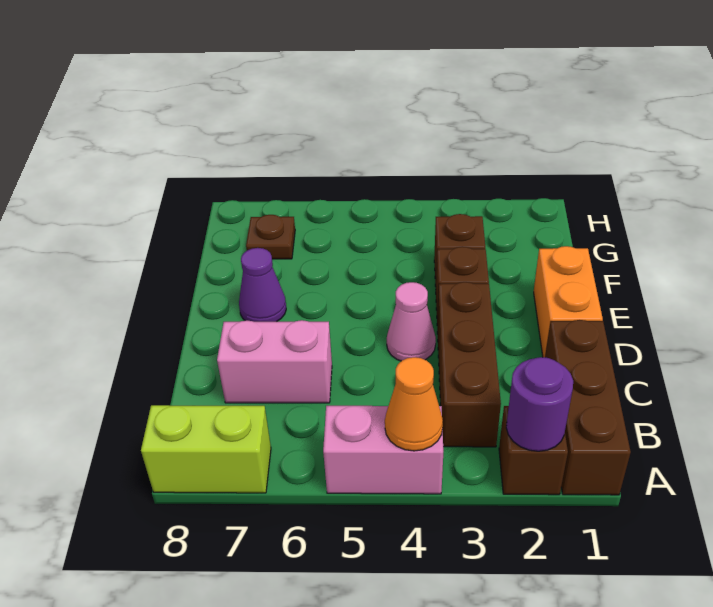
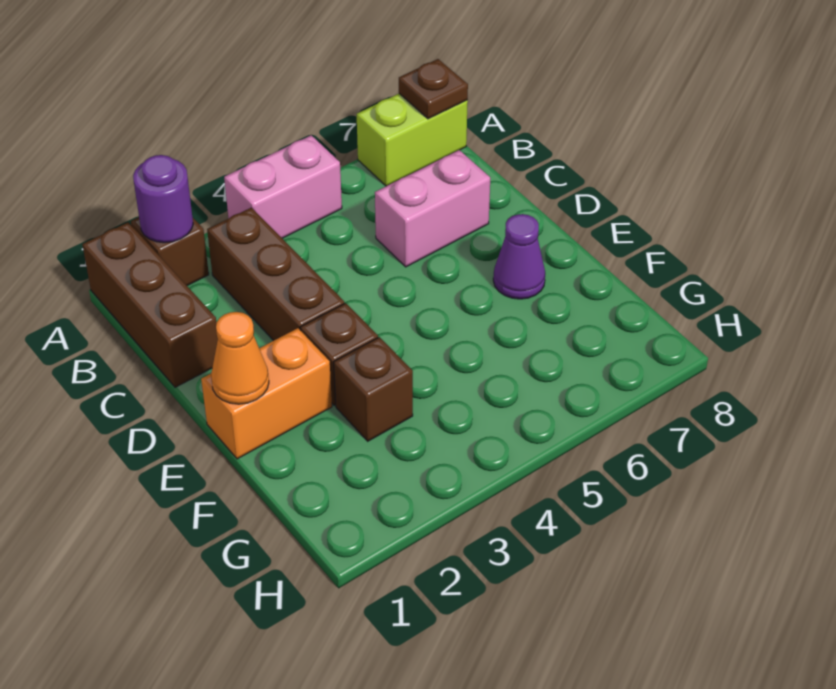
orange 1x1 cone [385,357,443,451] -> orange 1x1 cone moved to [211,312,269,404]
orange 1x2 brick [534,246,603,357] -> orange 1x2 brick turned to [201,328,332,459]
pink 1x1 cone [387,282,436,361] -> none
brown 1x1 plate [246,215,295,259] -> brown 1x1 plate moved to [399,59,468,119]

